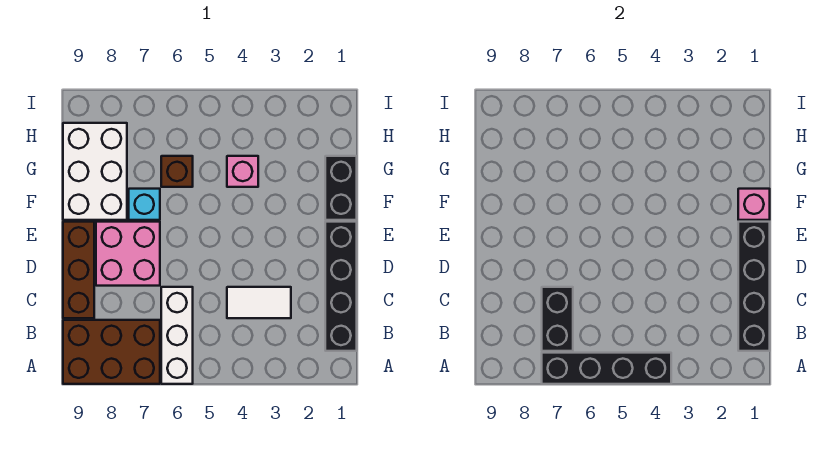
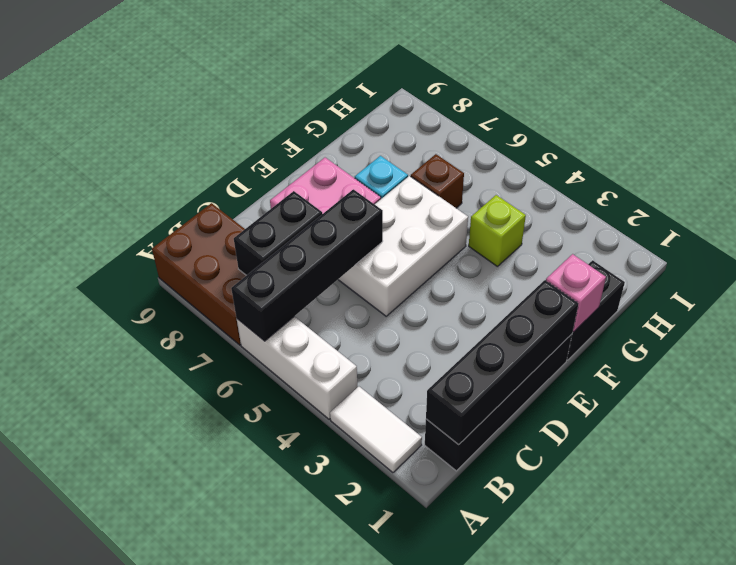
black 1x4 brick [542,353,671,384] -> black 1x4 brick turned to [231,189,383,341]
white 1x3 brick [161,287,193,384] -> white 1x3 brick turned to [237,316,358,419]
white 1x2 tile [227,287,291,318] -> white 1x2 tile moved to [330,387,422,473]
brown 1x3 brick [63,222,94,318] -> none
white 2x3 brick [63,123,127,220] -> white 2x3 brick moved to [338,176,468,316]
pink 1x1 brick [227,156,258,187] -> lime 1x1 brick [469,195,526,266]

